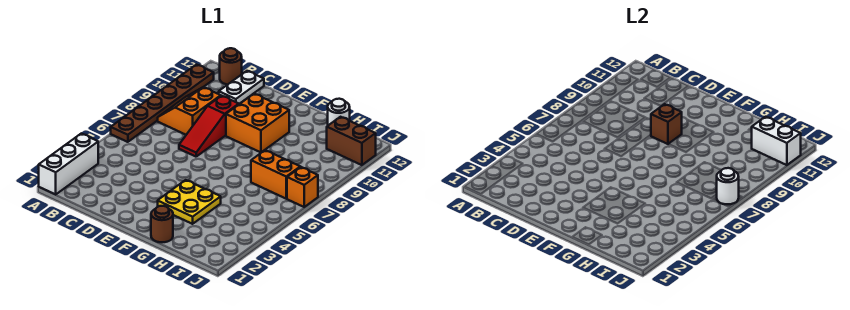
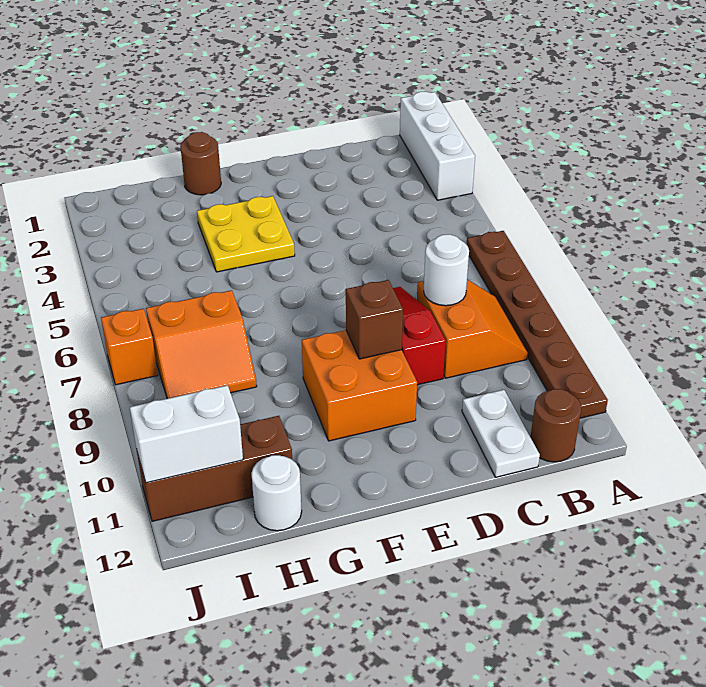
brown 1x2 brick [327,117,376,165] -> brown 1x3 brick [137,416,292,521]
white 1x1 round brick [717,168,739,204] -> white 1x1 round brick moved to [424,234,469,306]

